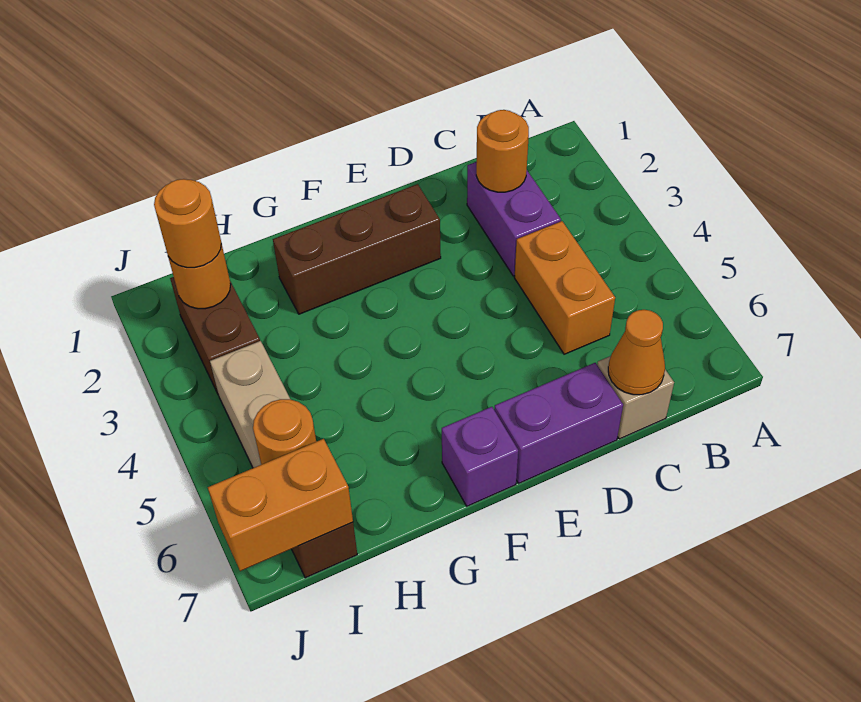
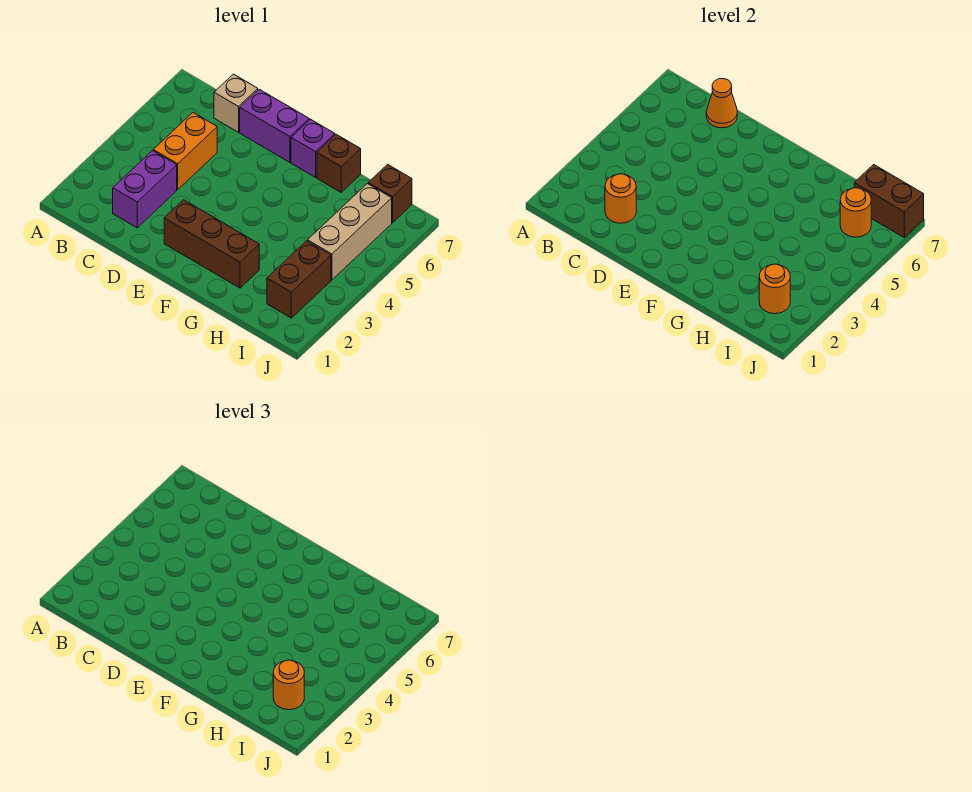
none -> brown 1x1 brick [317,134,361,192]
orange 1x2 brick [208,439,353,571] -> brown 1x2 brick [854,165,924,238]

